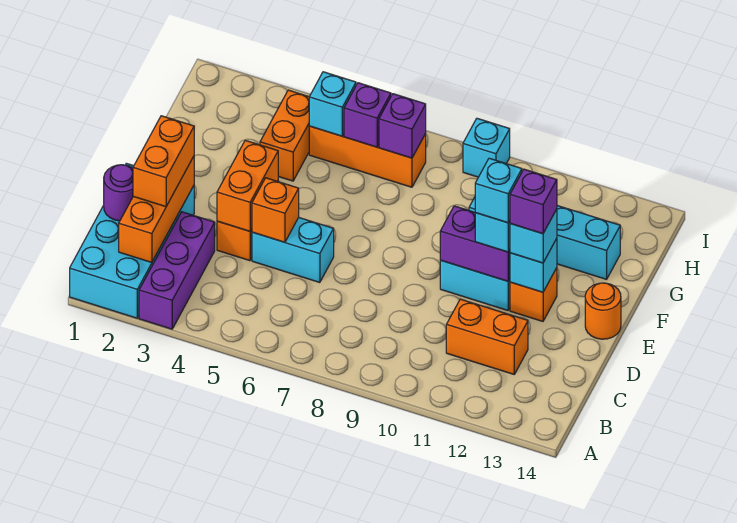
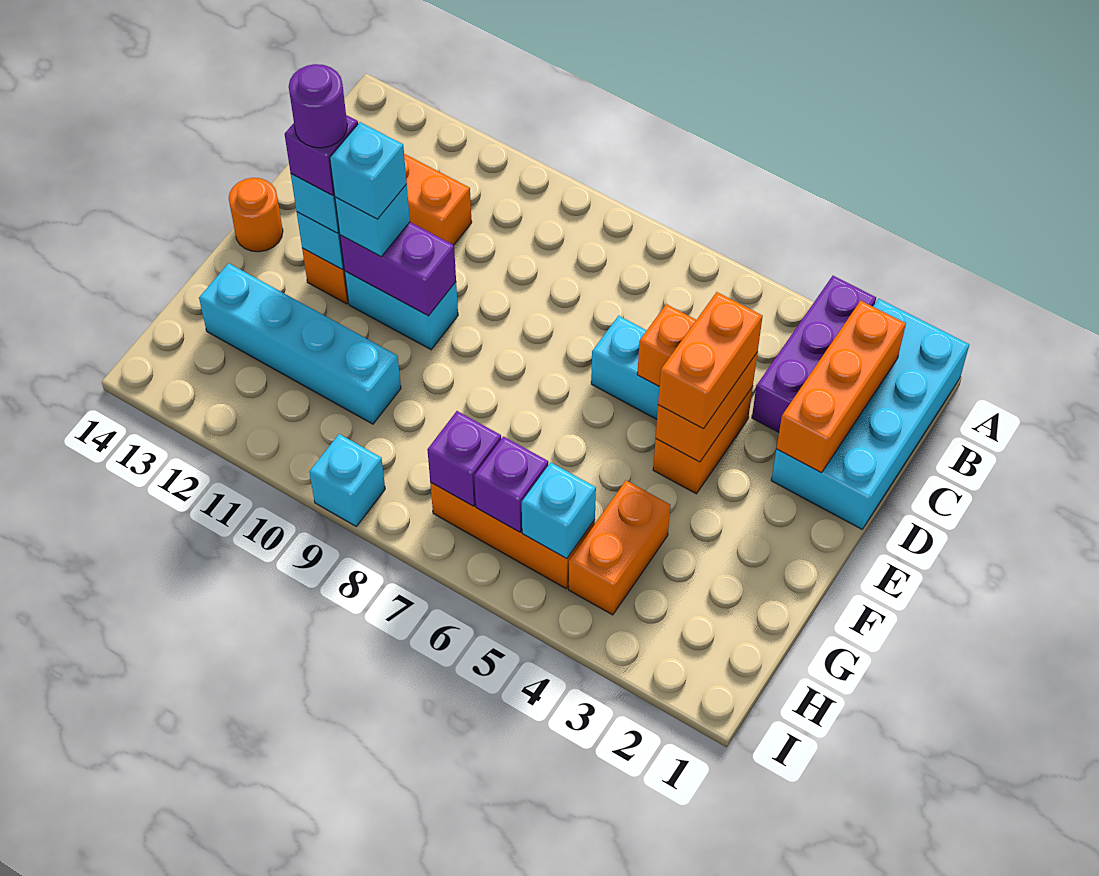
purple 1x1 round brick [104,165,133,221] -> purple 1x1 round brick moved to [289,64,347,148]
orange 1x2 brick [133,116,194,207] -> orange 1x2 brick moved to [658,292,763,429]

